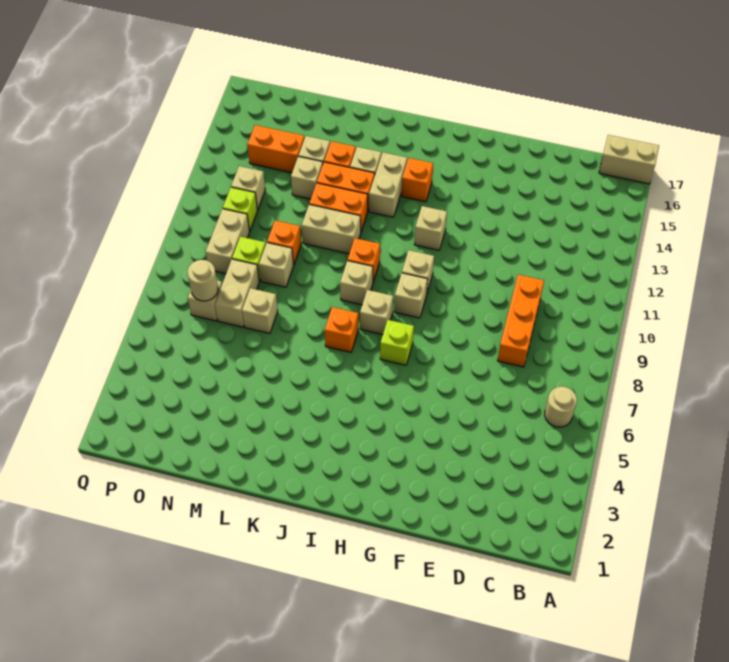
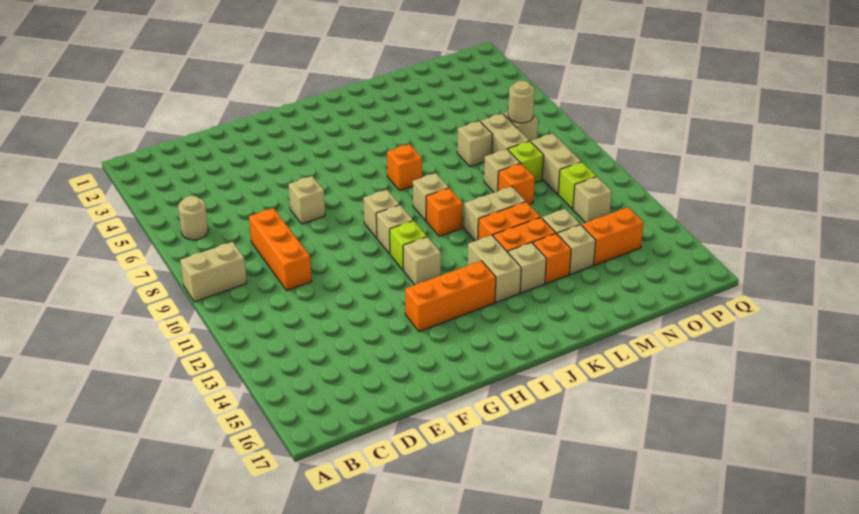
tan 1x2 brick [599,135,659,184] -> tan 1x2 brick moved to [180,242,247,302]
lime 1x1 brick [380,320,414,365] -> lime 1x1 brick moved to [390,221,427,270]
tan 1x1 brick [360,290,393,334] -> tan 1x1 brick moved to [289,176,325,224]
orange 1x1 brick [402,158,433,202] -> orange 1x3 brick [405,261,496,332]

